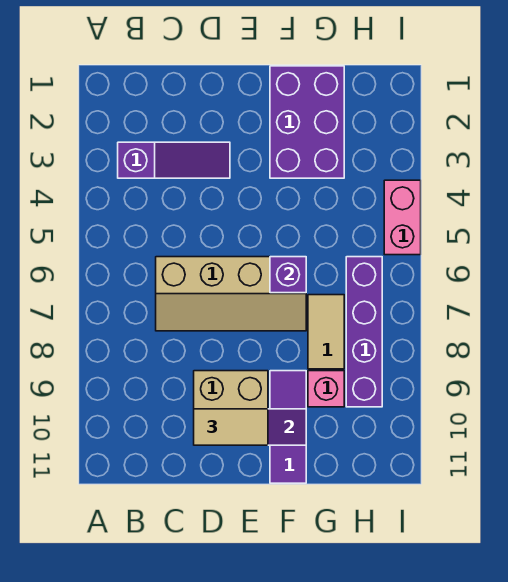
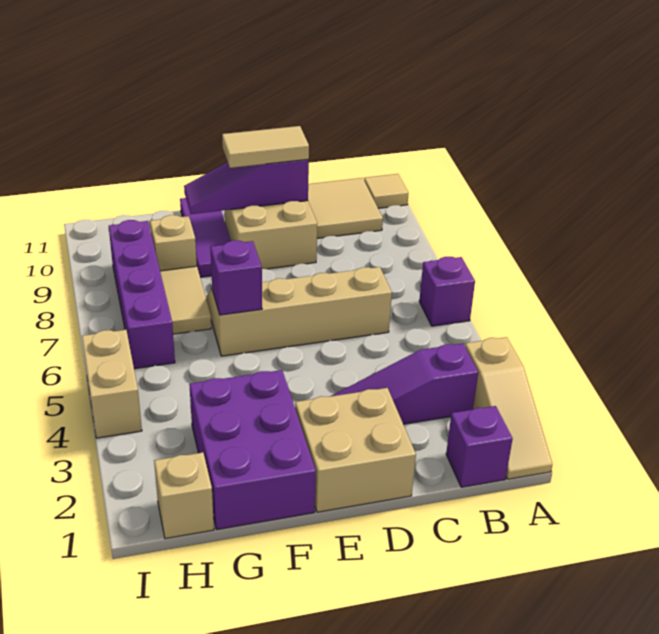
none -> tan 1x3 slope [465,337,553,479]
none -> purple 1x1 brick [419,257,475,326]
none -> tan 1x1 tile [364,174,409,208]
none -> purple 1x1 brick [446,406,513,487]
none -> tan 2x2 tile [308,178,383,238]
none -> tan 2x2 brick [295,388,416,512]
pink 1x1 brick [308,371,344,407] -> tan 1x1 brick [150,215,197,271]
none -> tan 1x1 brick [154,452,214,539]
pink 1x2 brick [384,180,421,255] -> tan 1x2 brick [82,330,142,438]

